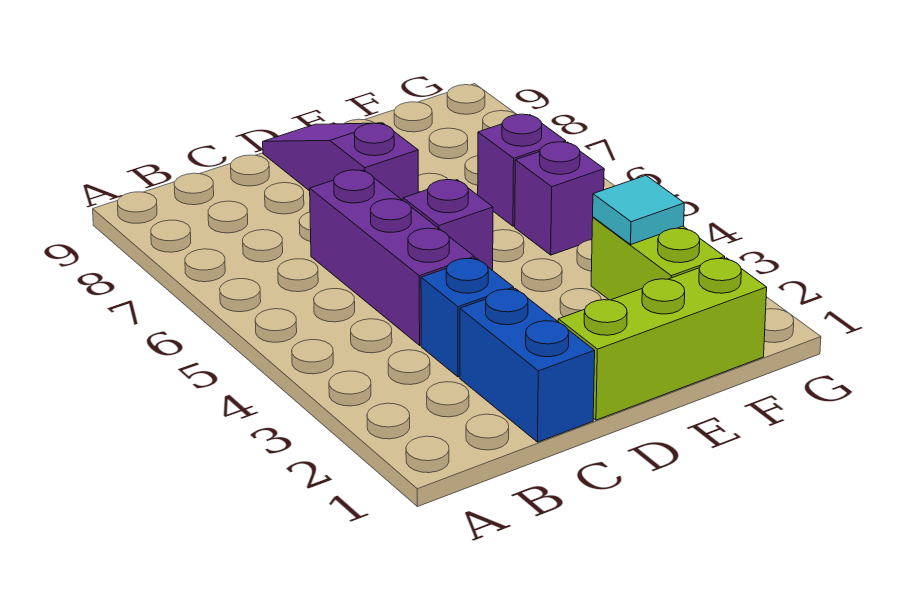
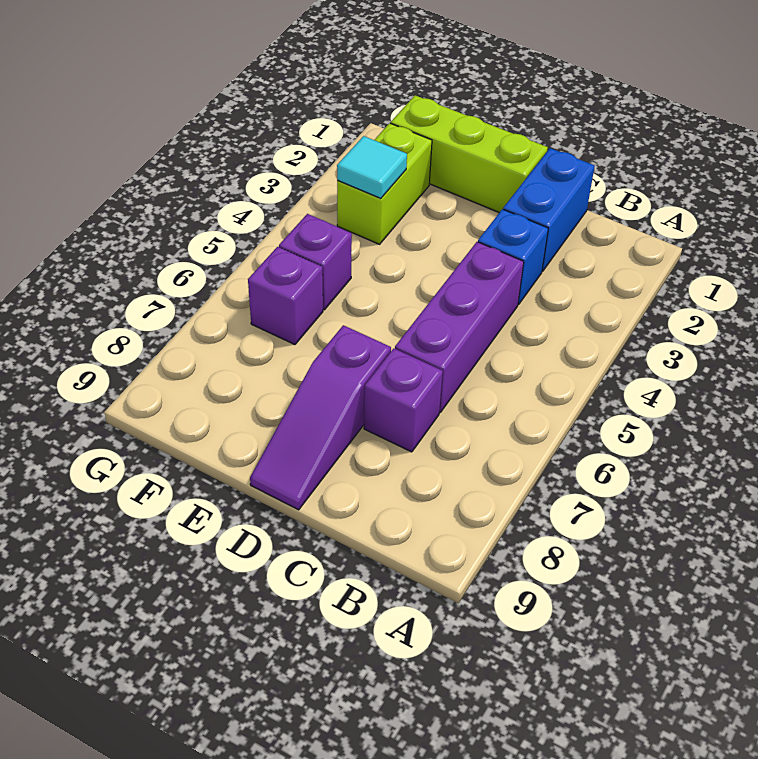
purple 1x1 brick [403,180,493,270] -> purple 1x1 brick moved to [364,348,443,452]

